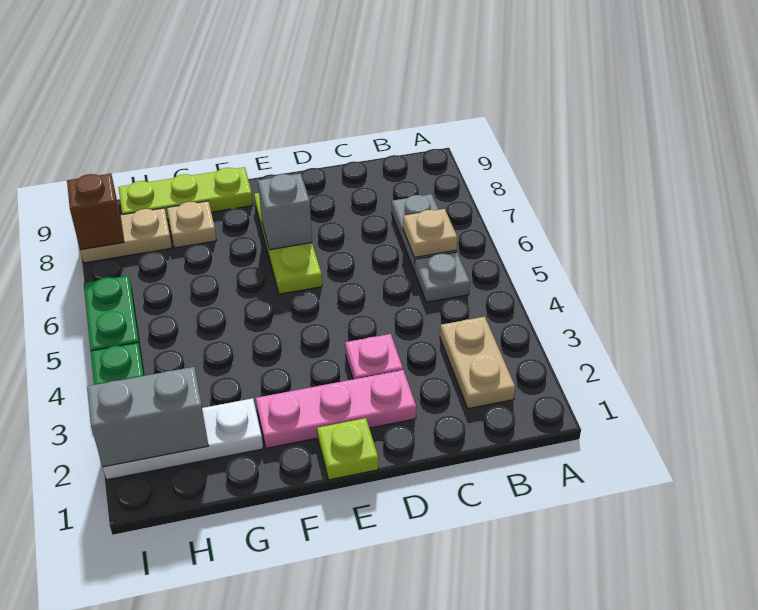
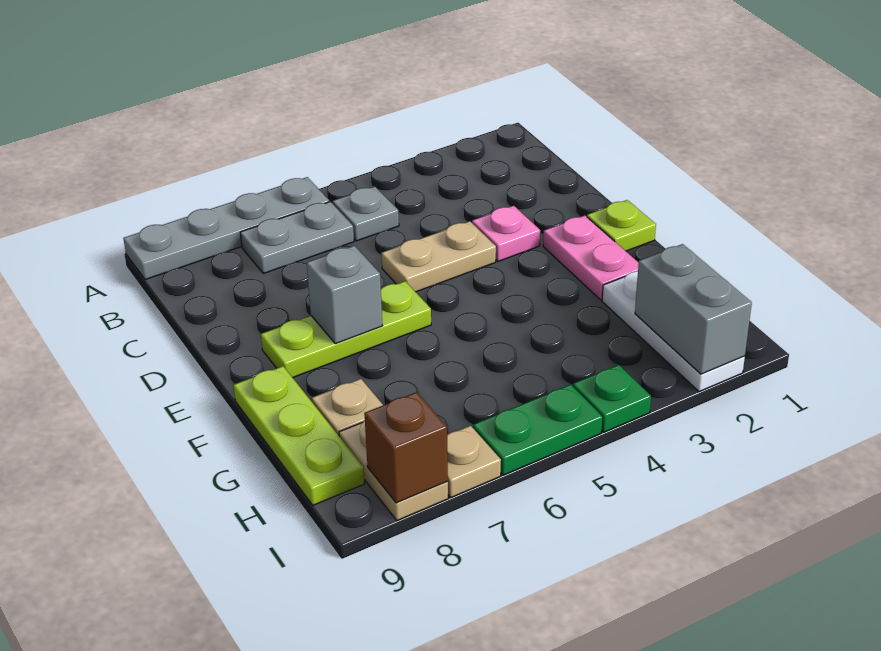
none -> grey 1x4 plate [123,177,329,280]
tan 1x2 plate [440,317,515,409] -> tan 1x2 plate moved to [381,221,496,292]
tan 1x1 plate [403,209,457,257] -> tan 1x1 plate moved to [447,426,501,497]
pink 1x3 plate [256,370,416,448] -> pink 1x2 plate [543,216,639,300]

